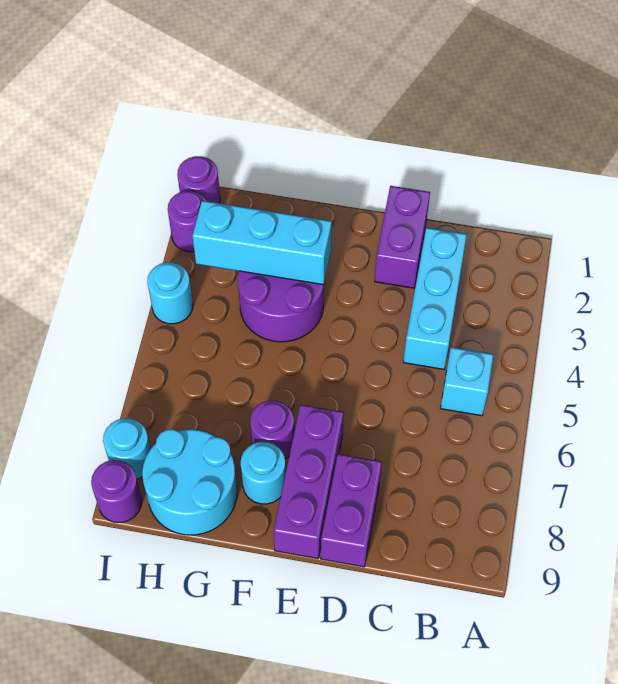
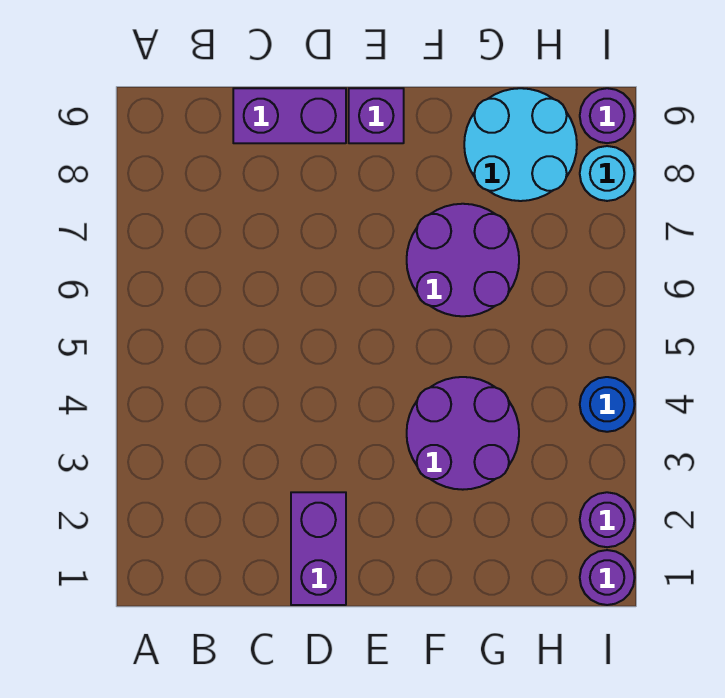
cyan 1x1 brick [441,347,494,416] -> none
cyan 1x3 brick [403,228,467,369] -> none
purple 1x2 brick [321,454,382,567] -> purple 1x2 brick turned to [233,88,346,143]
purple 1x3 brick [274,405,344,559] -> purple 1x1 brick [349,88,404,143]
cyan 1x3 brick [192,201,332,285] -> none
purple 1x1 round brick [250,400,294,459] -> purple 2x2 round brick [407,204,519,316]
cyan 1x1 round brick [241,442,286,504] -> none
cyan 1x1 round brick [147,262,193,324] -> blue 1x1 round brick [580,377,635,432]

